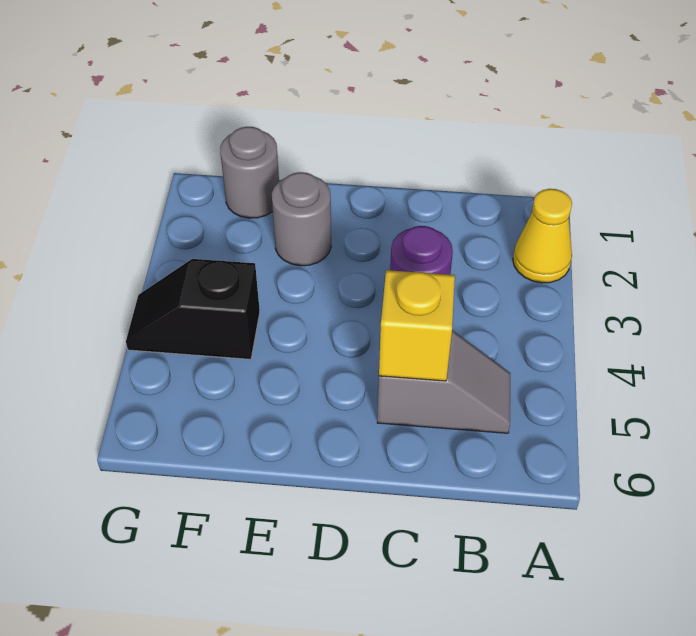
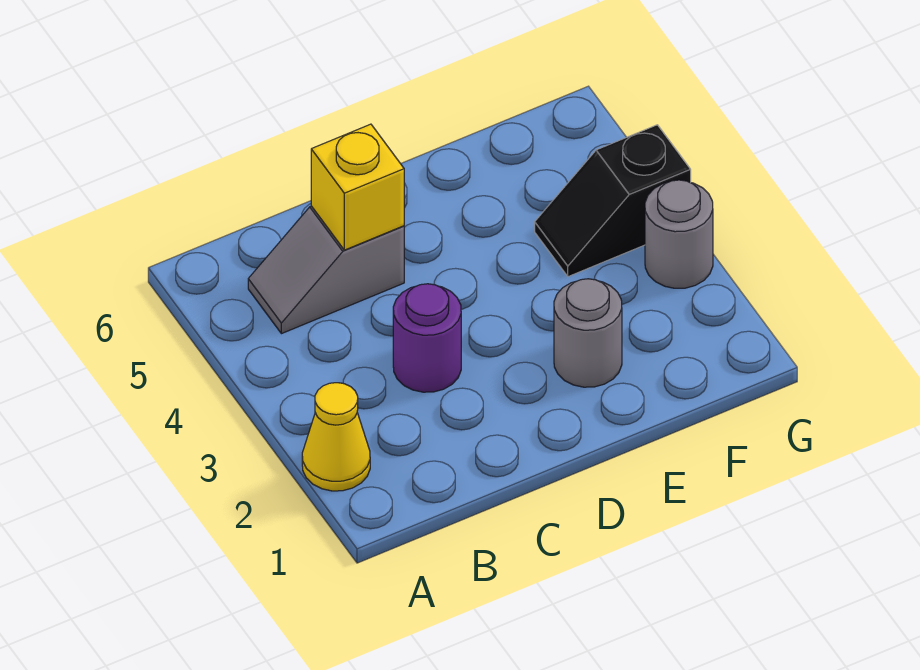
grey 1x1 round brick [220,127,279,218] -> grey 1x1 round brick moved to [645,180,713,288]
black 1x2 slope [126,259,260,359] -> black 1x2 slope turned to [535,125,691,277]

